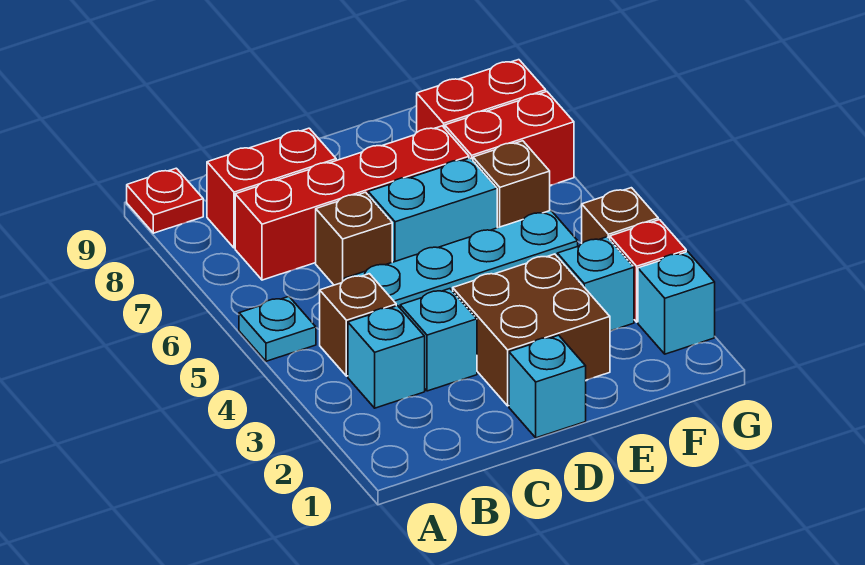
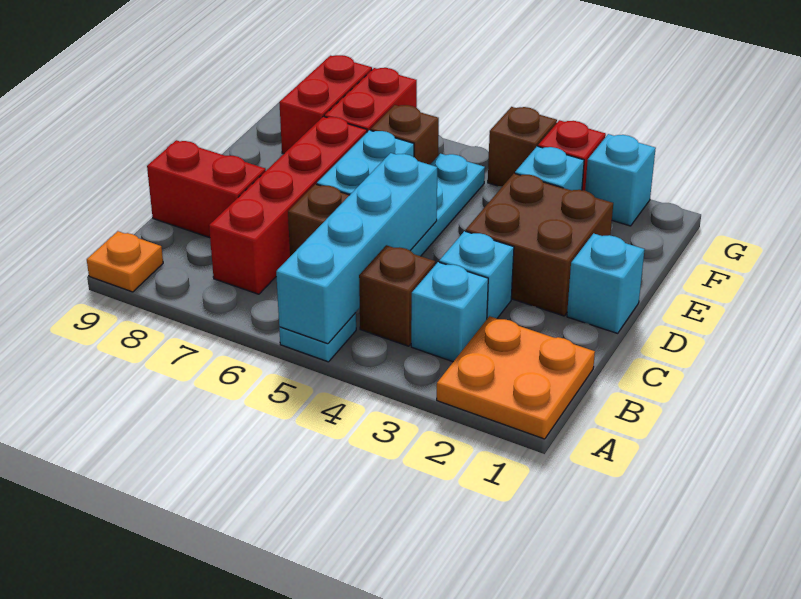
none -> orange 2x2 plate [437,316,595,439]
none -> cyan 1x4 brick [276,153,437,344]
red 1x1 plate [127,168,203,233] -> orange 1x1 plate [87,231,163,292]
red 1x2 brick [207,128,336,248] -> red 1x2 brick turned to [147,140,266,238]

